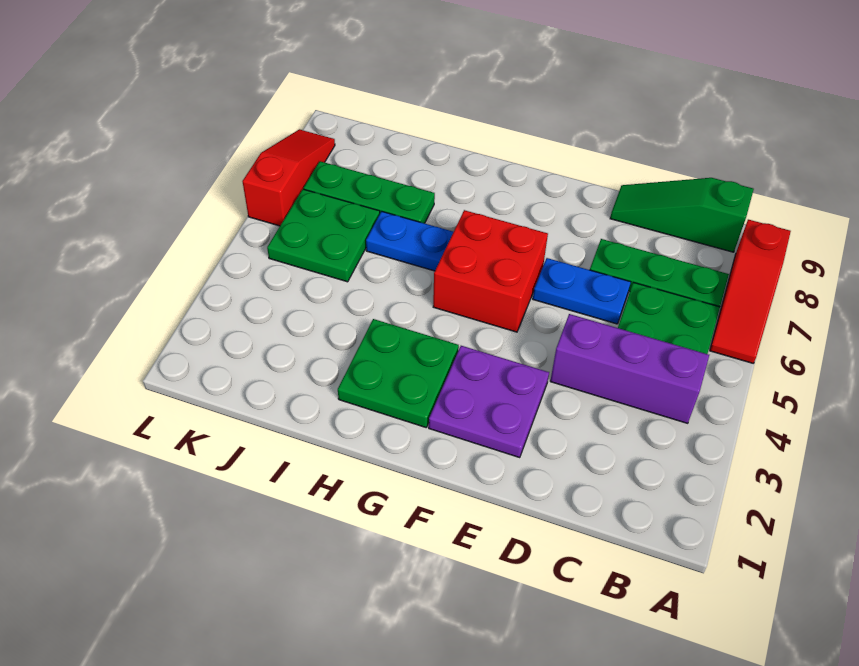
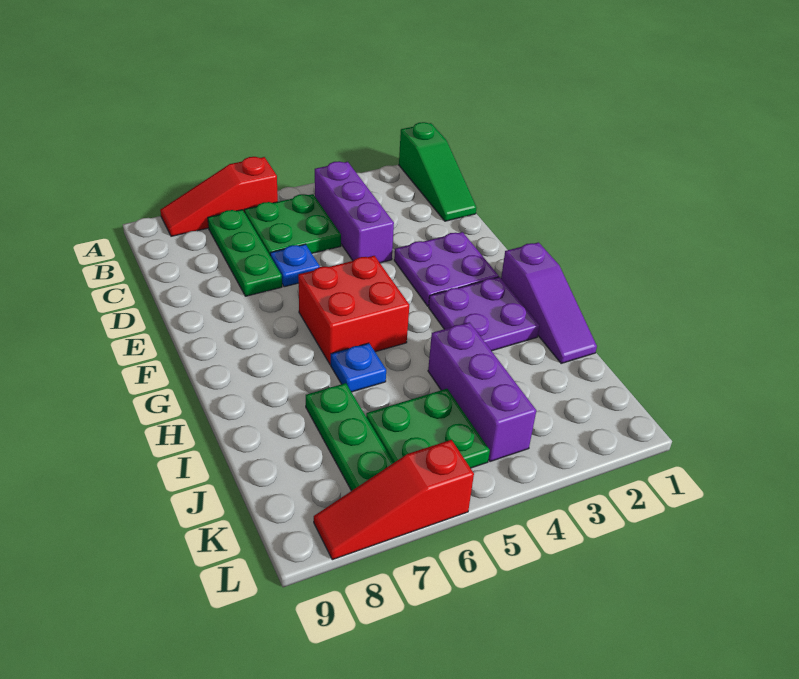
red 1x3 slope [710,220,791,363] -> red 1x3 slope turned to [160,157,278,236]
green 1x3 slope [610,178,754,252] -> green 1x3 slope moved to [399,122,477,221]
blue 1x2 plate [533,258,631,324] -> blue 1x1 plate [270,244,320,287]
none -> purple 1x3 slope [501,242,597,363]
green 2x2 plate [338,319,459,427] -> purple 2x2 plate [429,277,540,351]
blue 1x2 plate [366,211,453,271] -> blue 1x1 plate [331,343,386,392]
none -> purple 1x3 brick [428,322,536,462]

